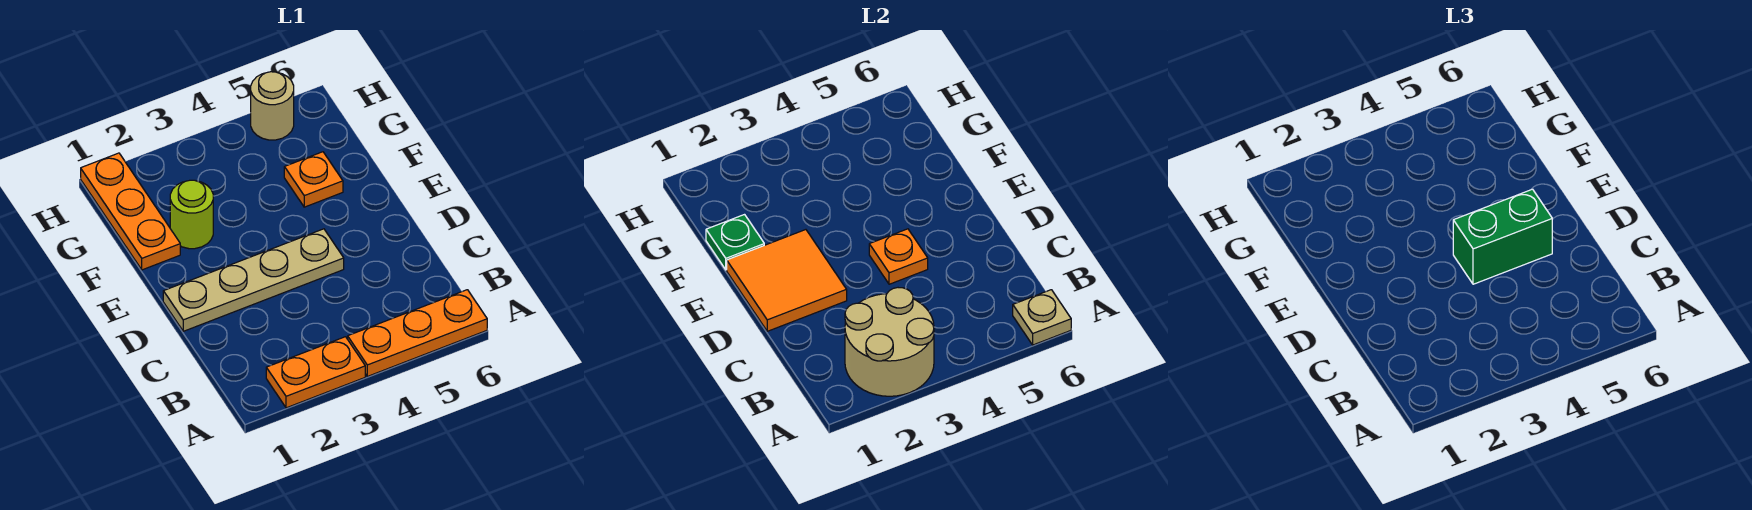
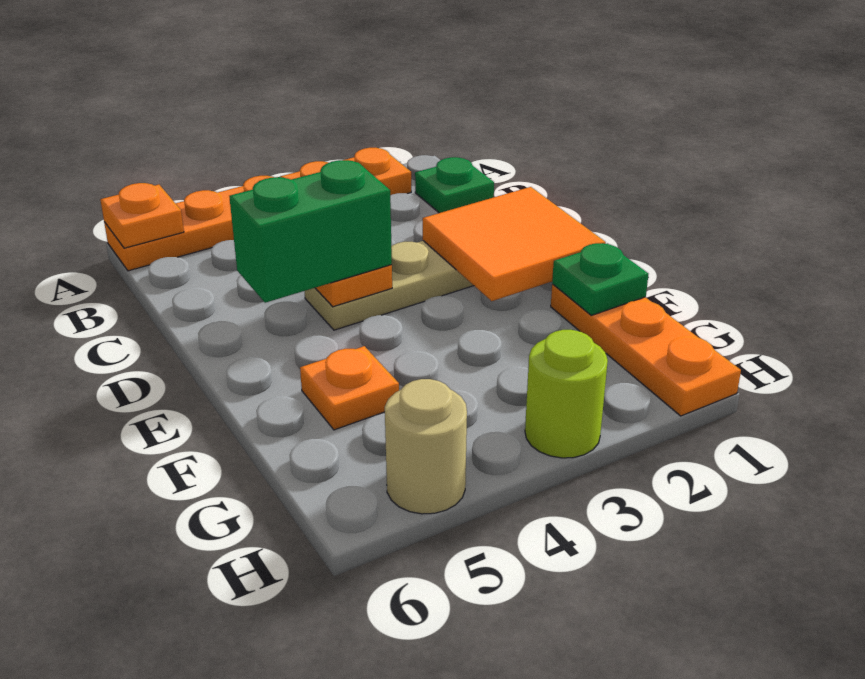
tan 2x2 round brick [845,288,934,396] -> none
tan 1x1 plate [1013,290,1071,345] -> orange 1x1 plate [100,183,184,248]
none -> green 1x1 plate [415,157,494,213]
lime 1x1 round brick [170,180,213,249] -> lime 1x1 round brick moved to [525,330,608,458]

